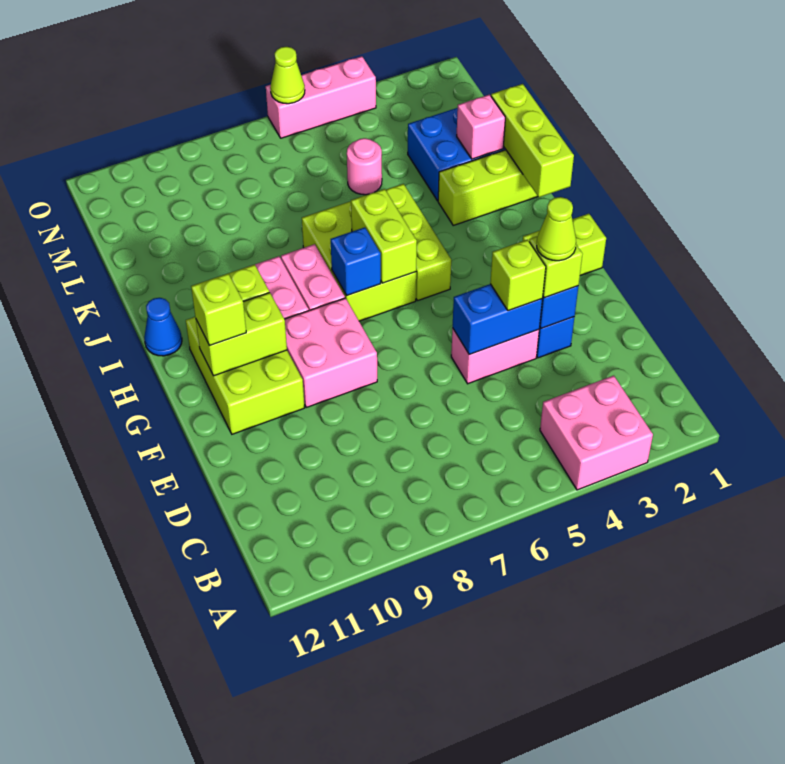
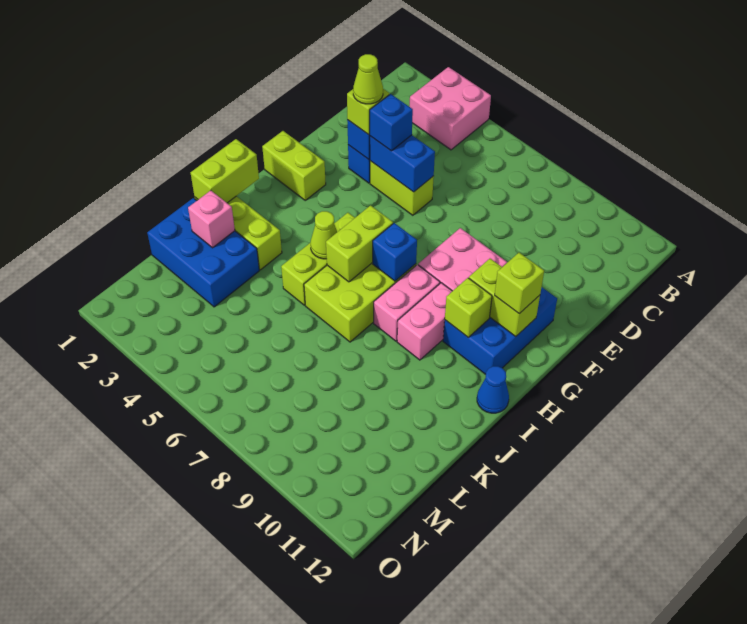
pink 1x2 brick [451,328,539,384] -> lime 1x2 brick [370,161,434,215]
lime 1x1 brick [490,240,546,311] -> blue 1x1 brick [370,94,413,151]
lime 2x3 brick [186,317,304,434] -> blue 2x3 brick [443,287,557,374]
lime 1x3 brick [491,84,574,197] -> lime 1x2 brick [191,139,259,203]
pink 1x1 round brick [347,138,382,195] -> none
pink 1x3 brick [266,56,376,138] -> none
lime 1x1 cone [270,47,305,104] -> lime 1x1 cone moved to [311,211,337,259]

